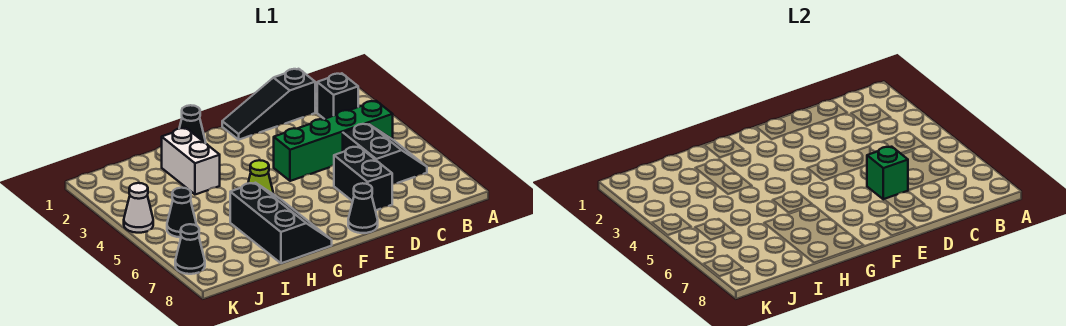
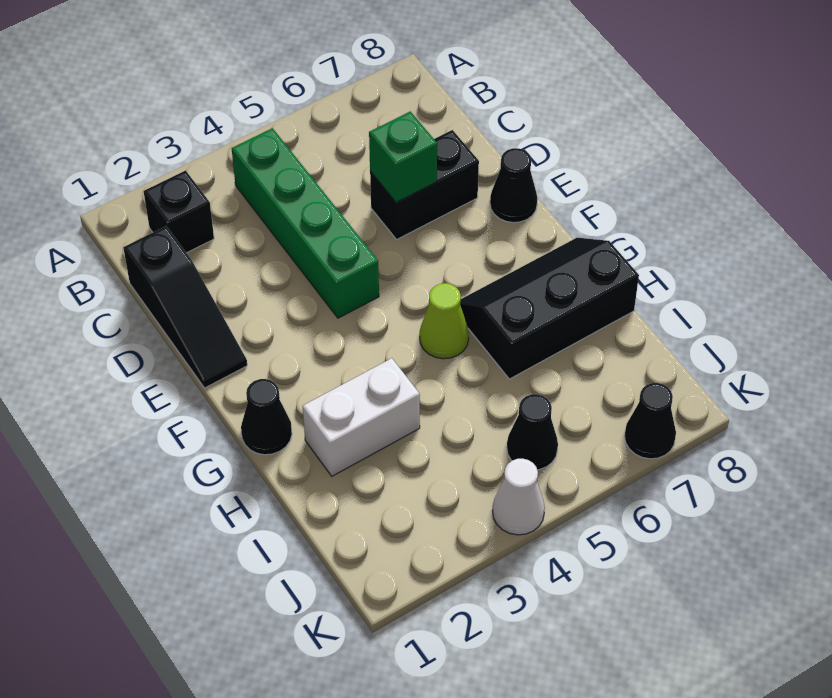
black 2x2 slope [343,124,427,184] -> none

